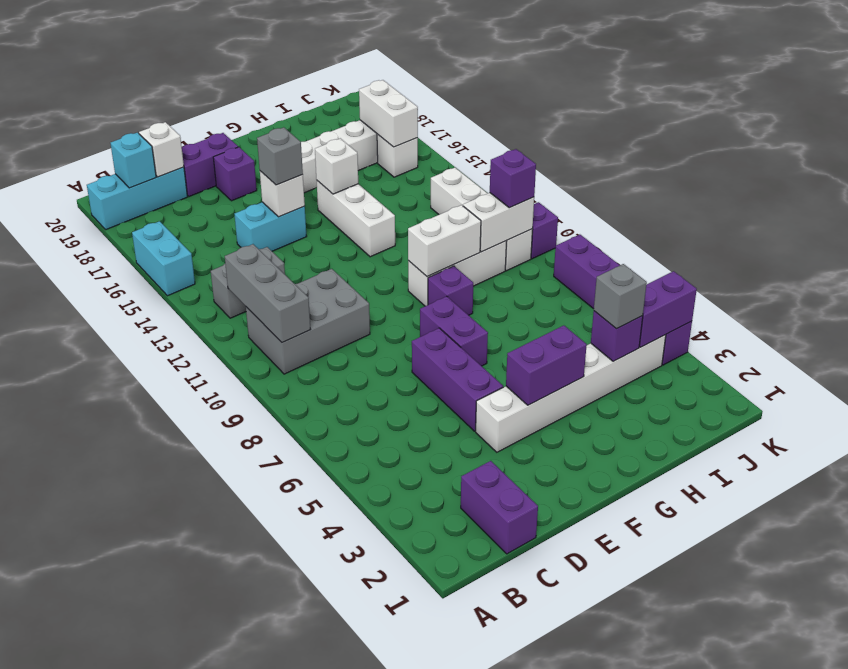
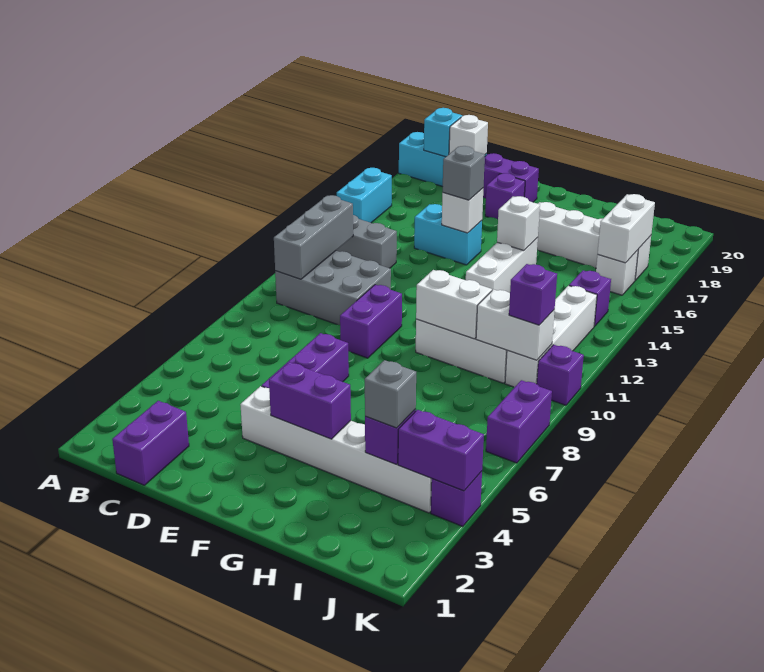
purple 1x2 brick [420,296,488,366] -> purple 1x2 brick moved to [340,285,402,358]
purple 1x1 brick [428,266,473,315] -> purple 1x1 brick moved to [569,270,611,326]

